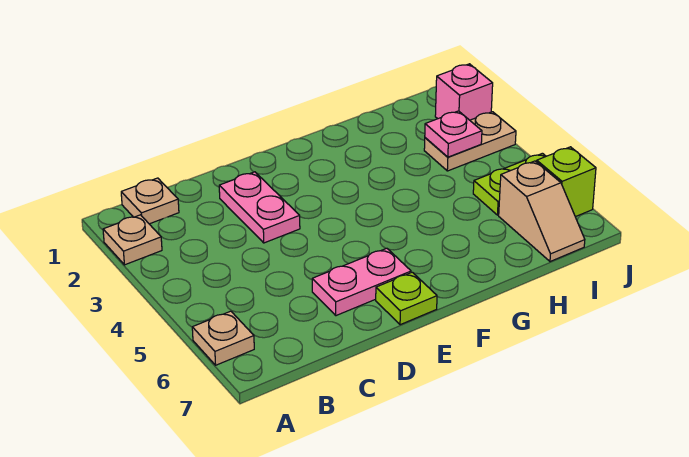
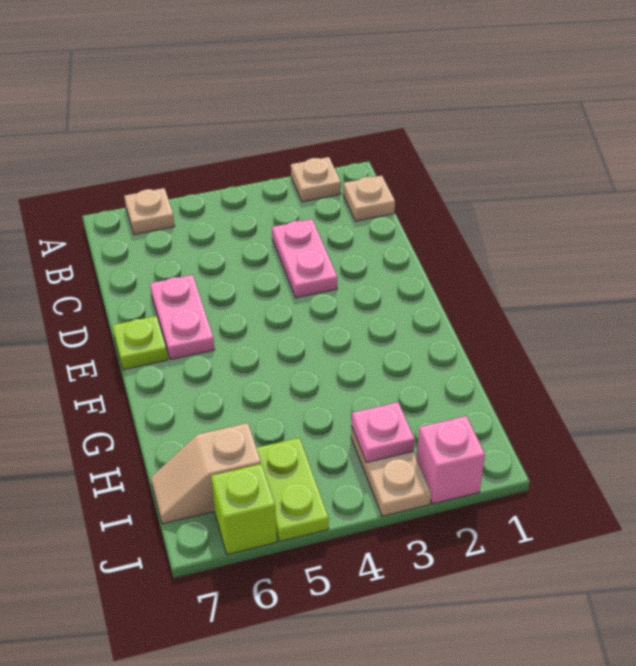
pink 1x2 plate [219,172,300,243] -> pink 1x2 plate turned to [272,219,337,298]

